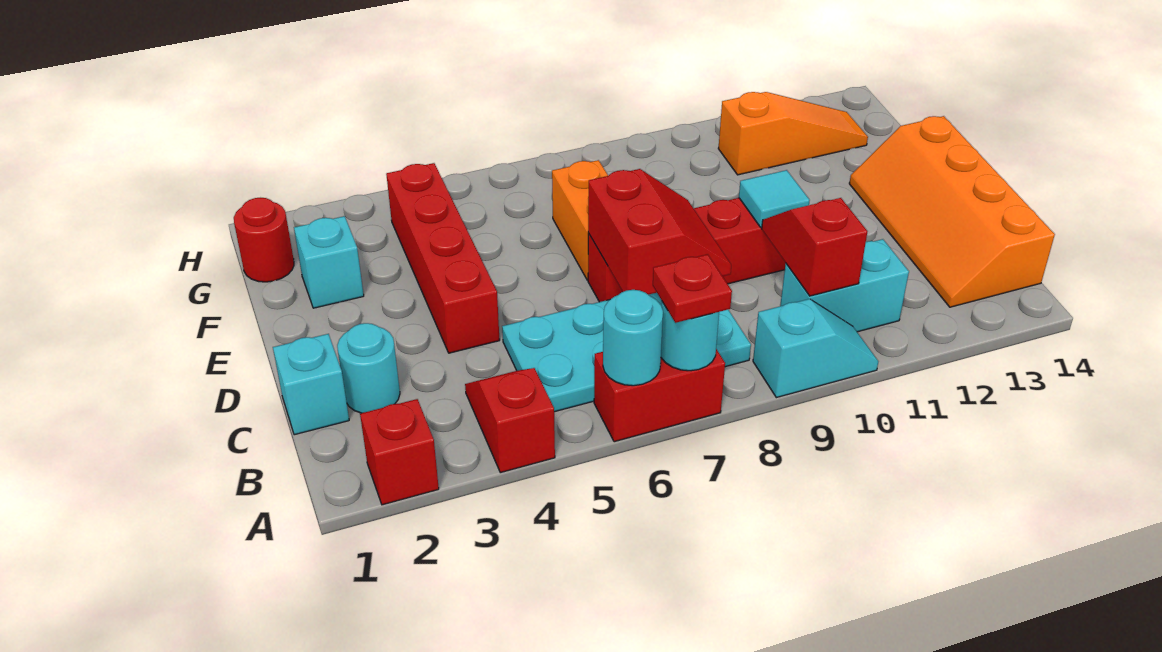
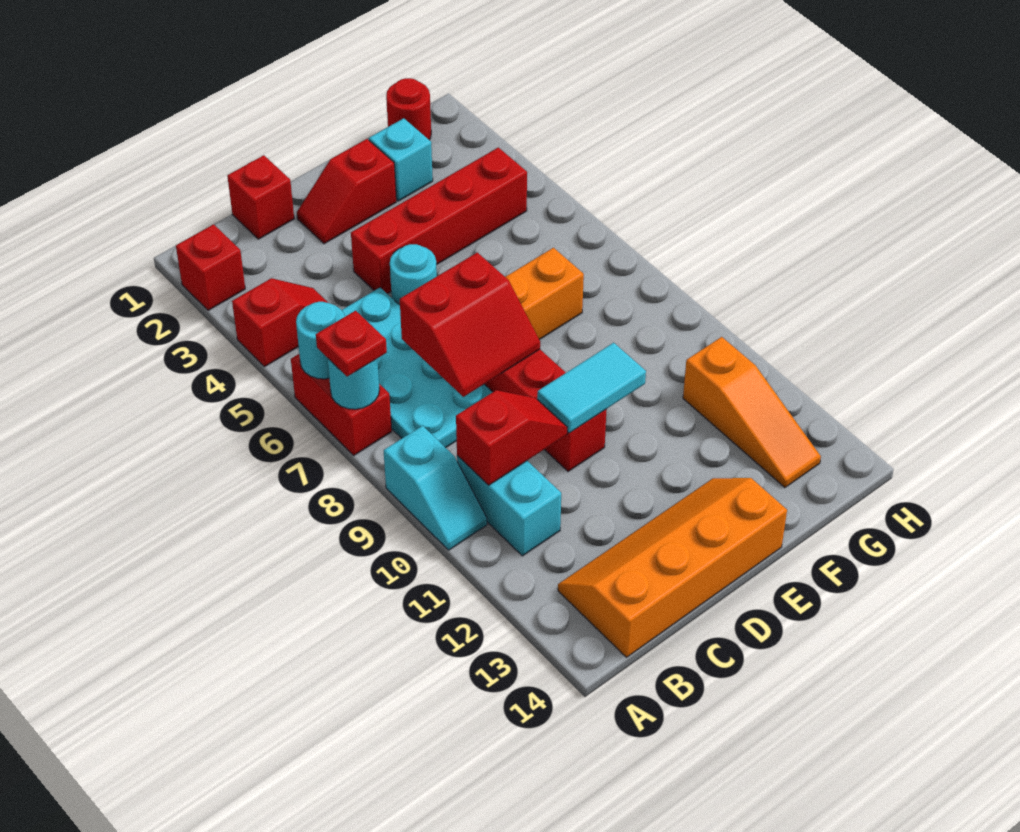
cyan 1x1 brick [273,334,349,435] -> red 1x1 brick [227,155,294,239]
cyan 1x1 round brick [337,323,400,413] -> cyan 1x1 round brick moved to [390,244,437,305]
none -> red 1x2 slope [297,139,396,244]
cyan 1x1 tile [739,170,810,227] -> cyan 1x2 tile [537,343,646,433]

